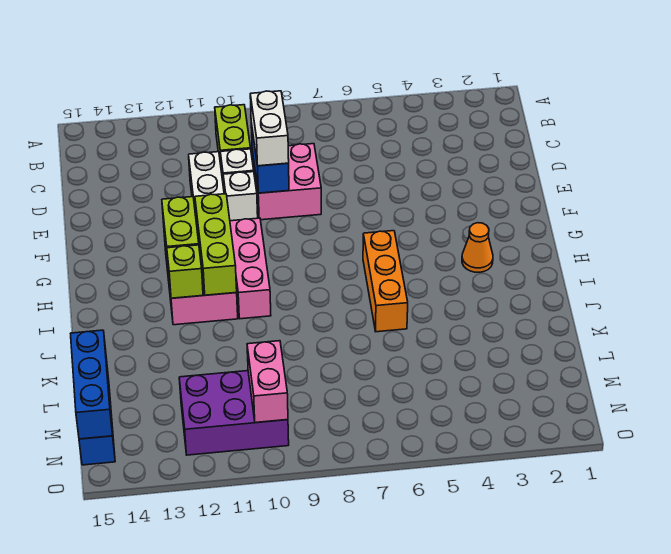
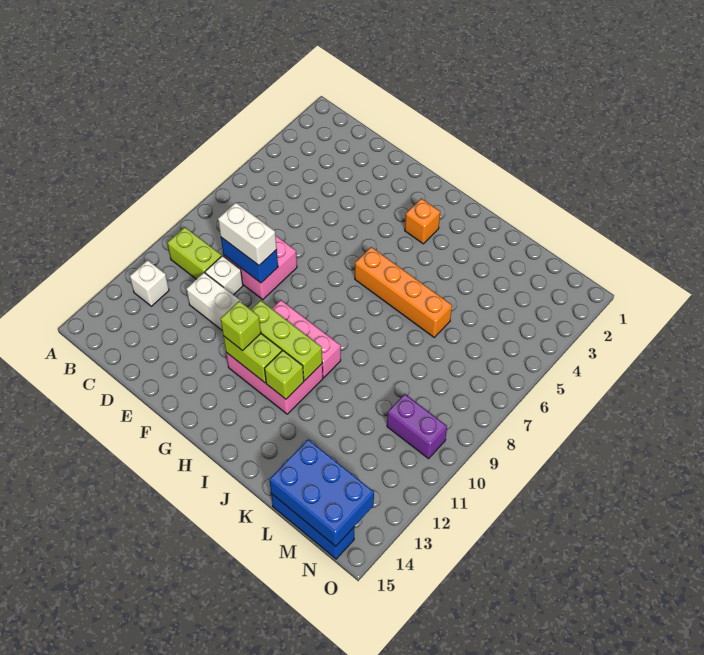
white 1x1 brick [223,172,258,221] -> white 1x1 brick moved to [130,260,169,306]
none -> lime 1x1 brick [221,301,261,351]
orange 1x1 cone [462,223,493,272] -> orange 1x1 brick [405,198,440,244]
orange 1x3 brick [363,231,408,332] -> orange 1x4 brick [355,247,452,337]
blue 1x3 brick [71,330,113,439] -> blue 2x3 brick [269,439,374,546]
purple 2x3 brick [179,371,289,455] -> purple 1x2 brick [387,394,447,459]
pink 1x2 brick [247,341,288,423] -> none

